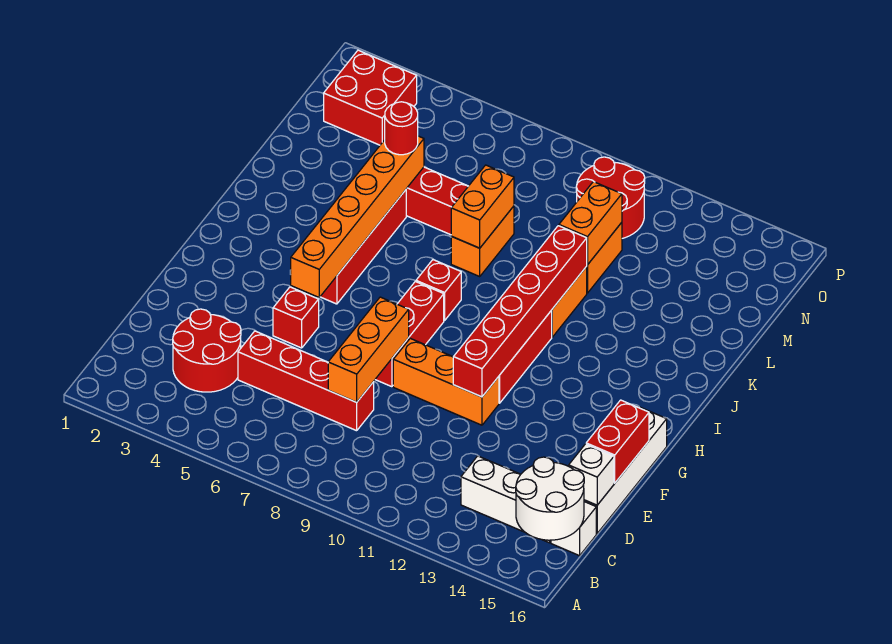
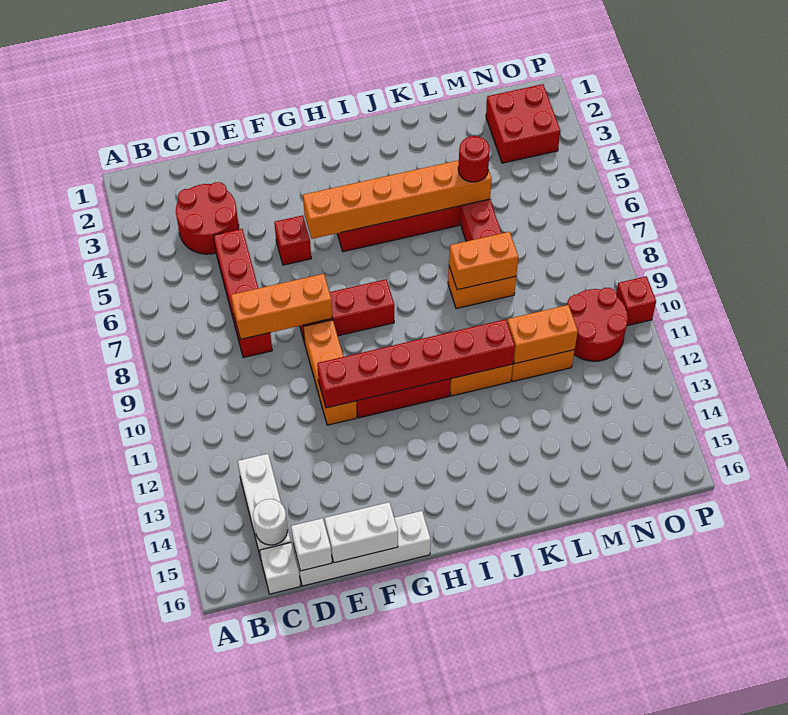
white 2x2 round brick [516,457,584,540] -> white 1x1 round brick [253,499,288,545]
red 1x2 brick [586,400,649,483] -> white 1x2 brick [325,502,398,563]
red 1x1 brick [416,260,461,321] -> red 1x1 brick moved to [616,276,656,326]

